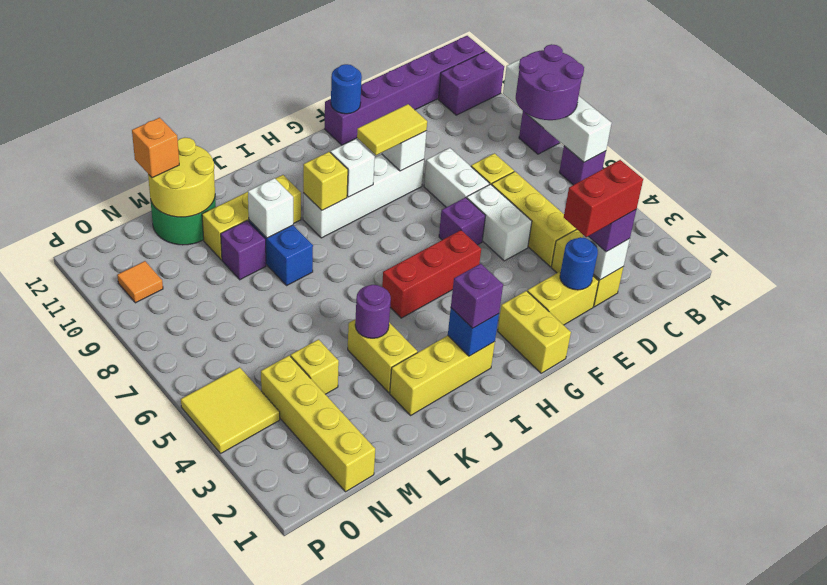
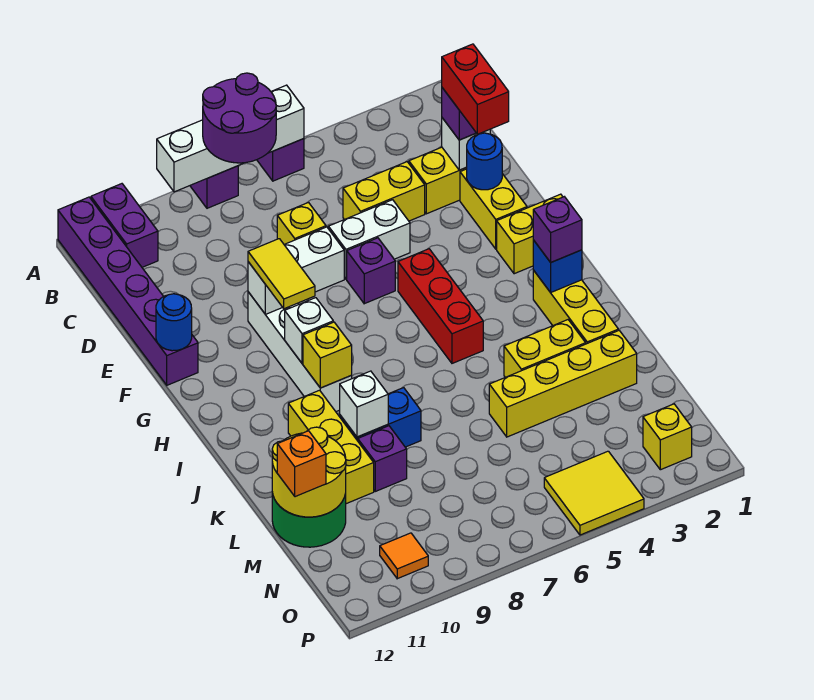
yellow 1x3 brick [492,172,577,267] -> yellow 1x2 brick [343,162,425,221]
purple 1x1 round brick [355,285,391,338] -> none
yellow 1x1 brick [291,339,339,394] -> yellow 1x1 brick moved to [643,404,692,470]
yellow 1x4 brick [261,356,375,492] -> yellow 1x4 brick moved to [489,330,637,437]

